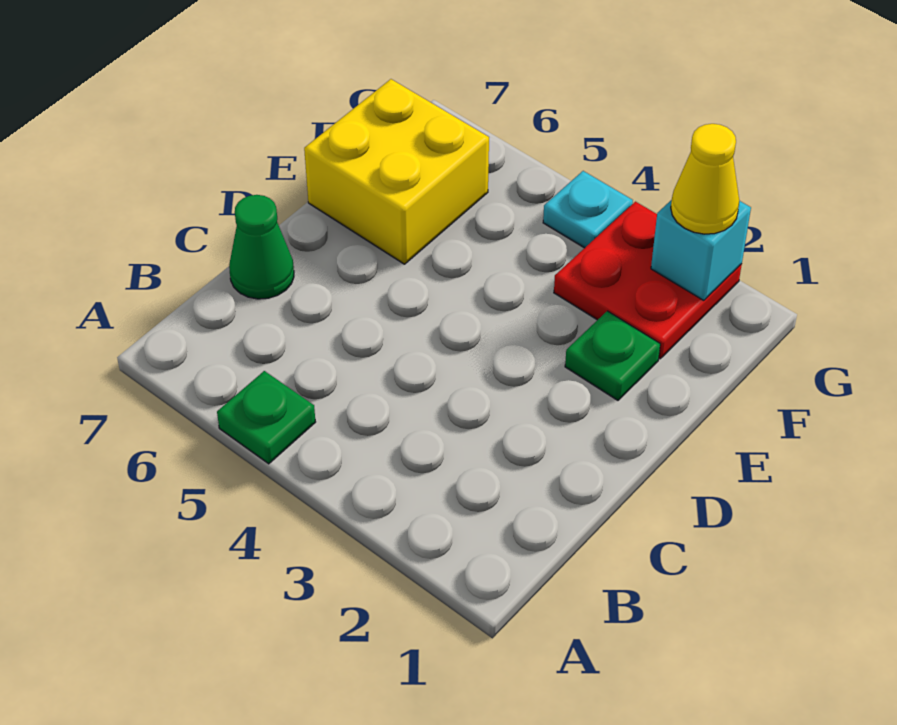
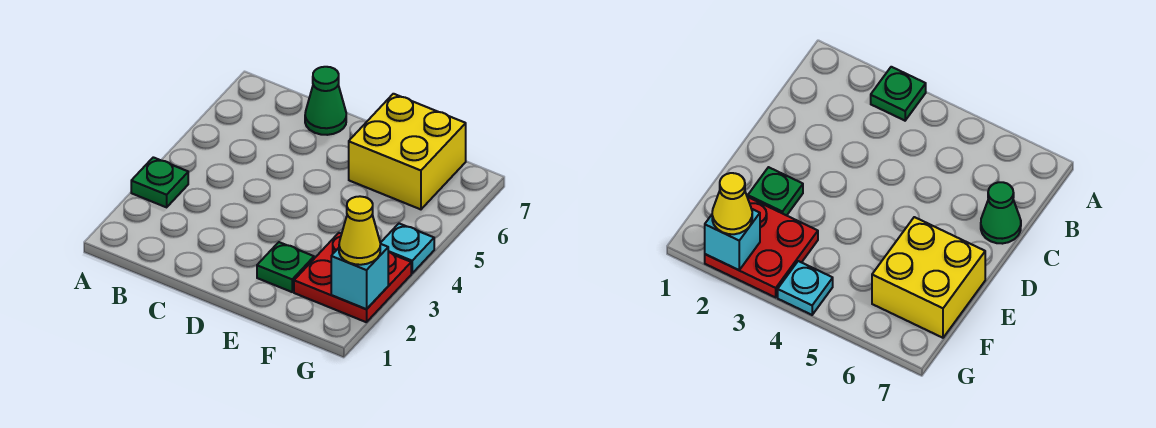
green 1x1 plate [217,371,315,464] -> green 1x1 plate moved to [131,157,188,207]

